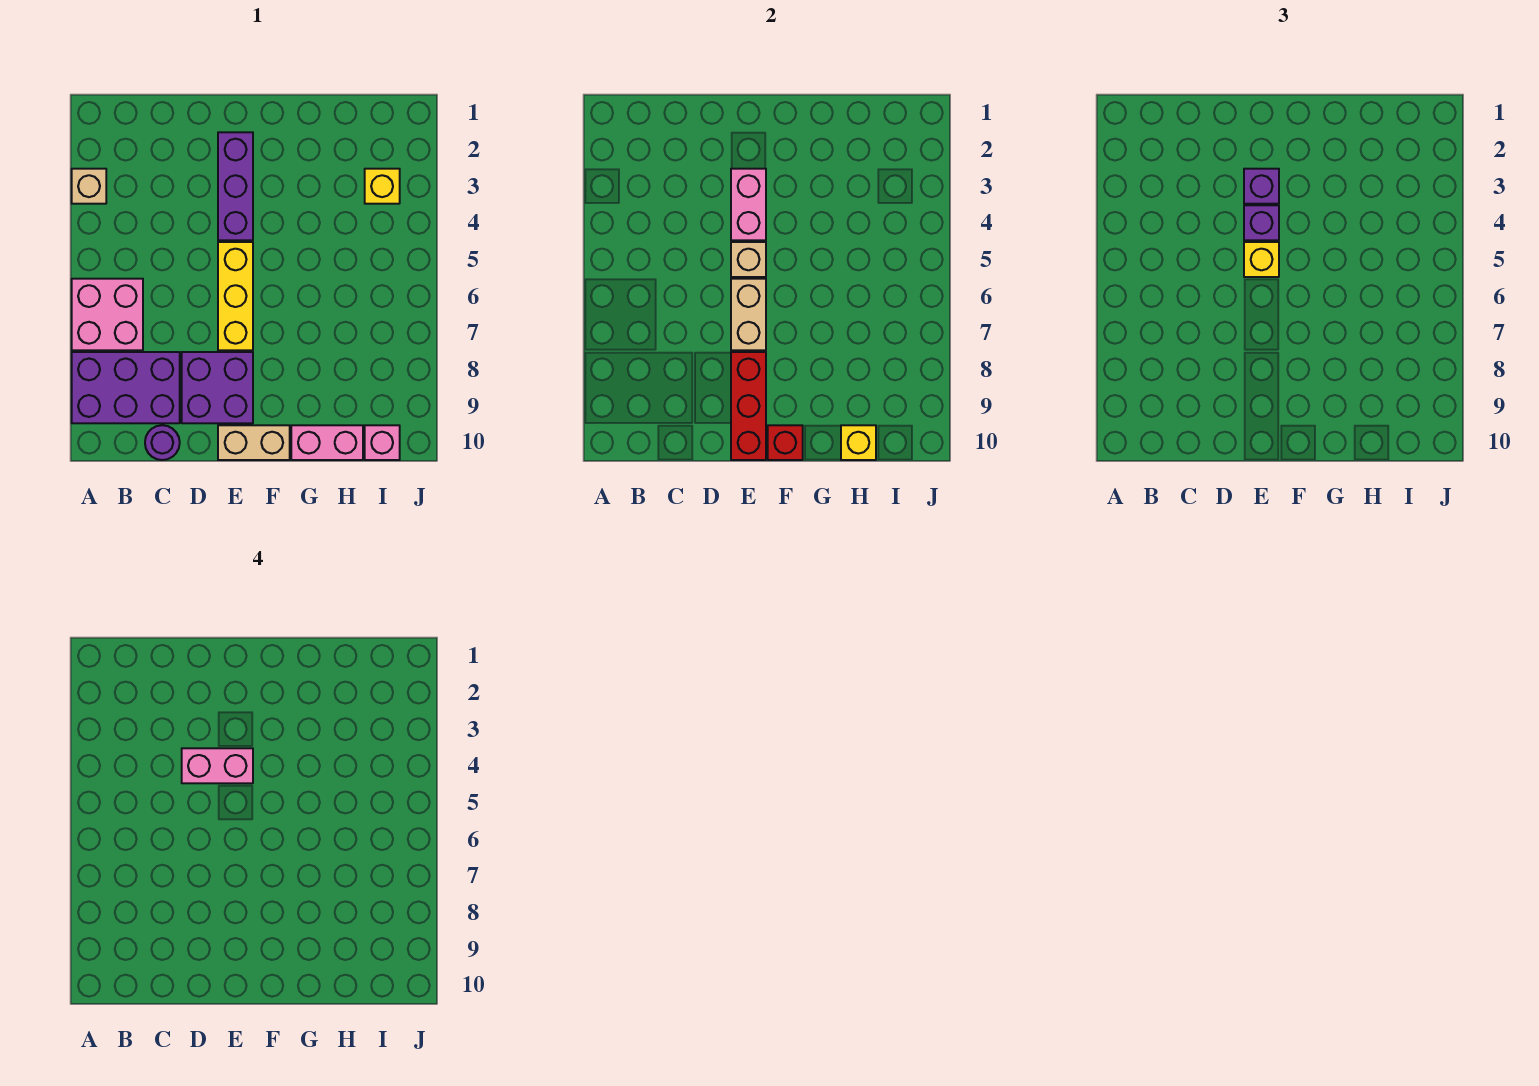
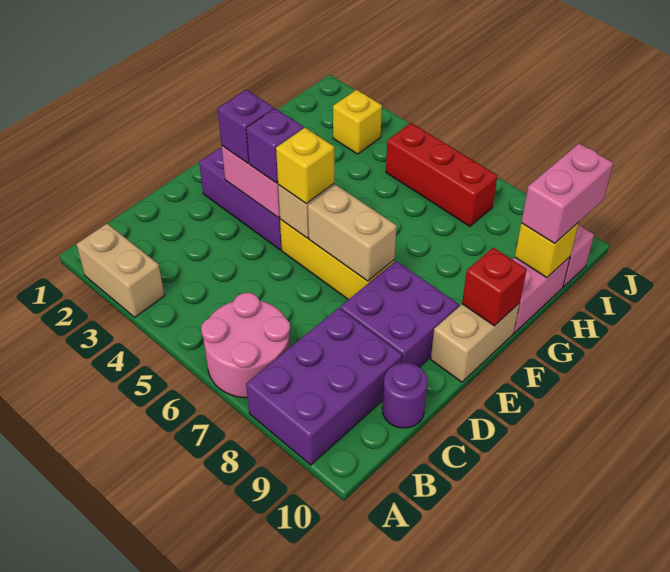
tan 1x1 brick [72,169,106,204] -> tan 1x2 brick [76,224,164,317]
pink 2x2 brick [72,279,143,350] -> pink 2x2 round brick [201,293,290,398]
pink 1x2 brick [182,748,253,783] -> pink 1x2 brick moved to [521,143,613,244]
red 1x3 brick [731,352,766,460] -> red 1x3 brick moved to [386,123,497,226]

